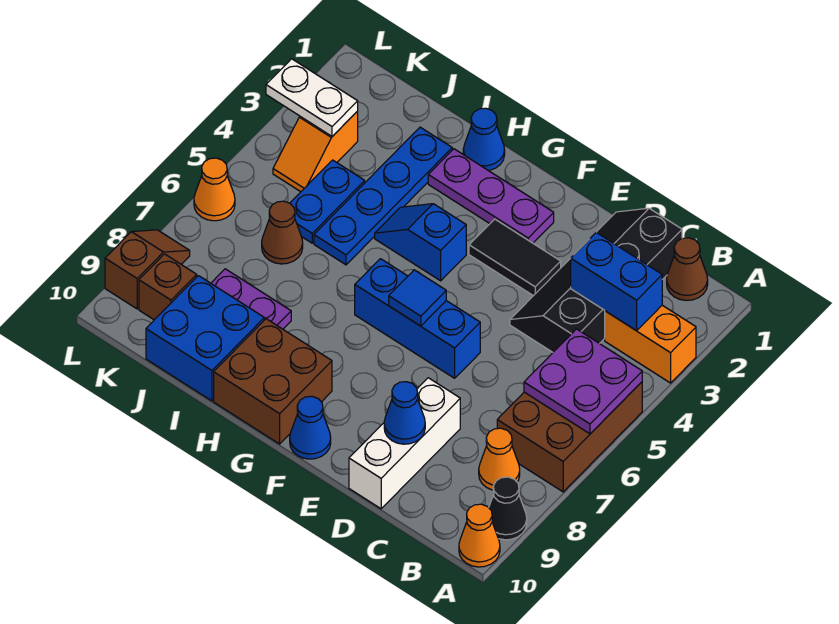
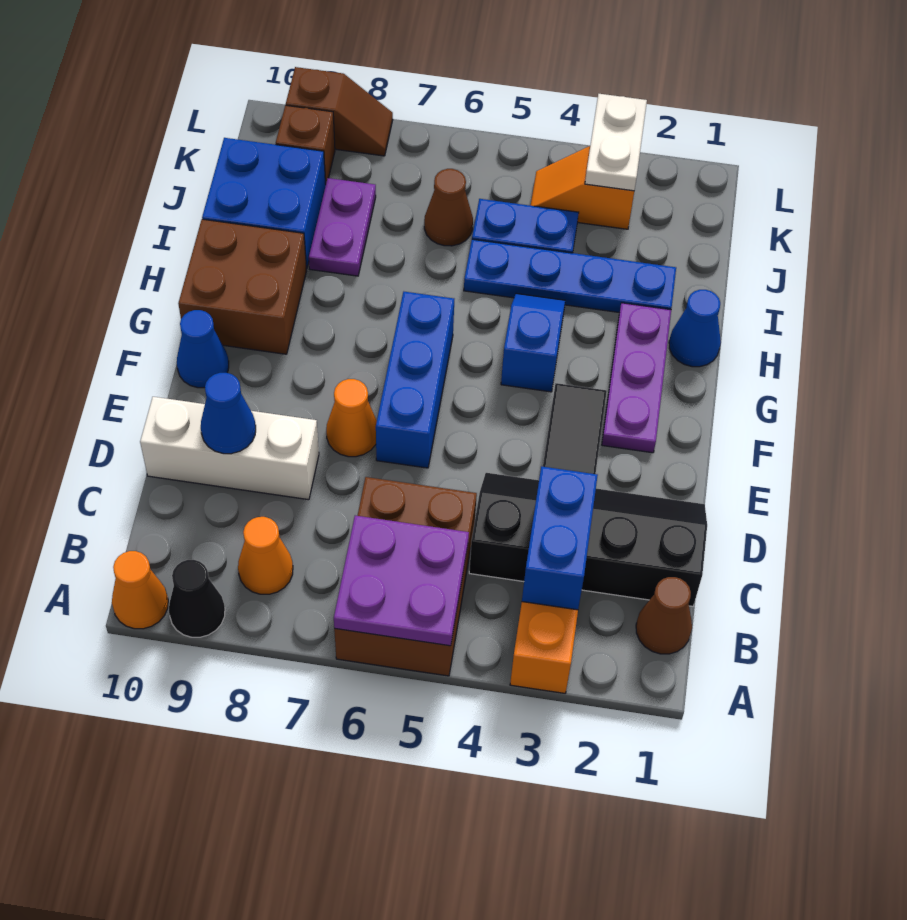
brown 2x3 brick [497,382,642,492] -> brown 2x3 brick turned to [334,477,477,676]
blue 1x1 tile [389,270,446,326] -> none
orange 1x1 cone [194,158,235,221] -> orange 1x1 cone moved to [326,379,377,457]

